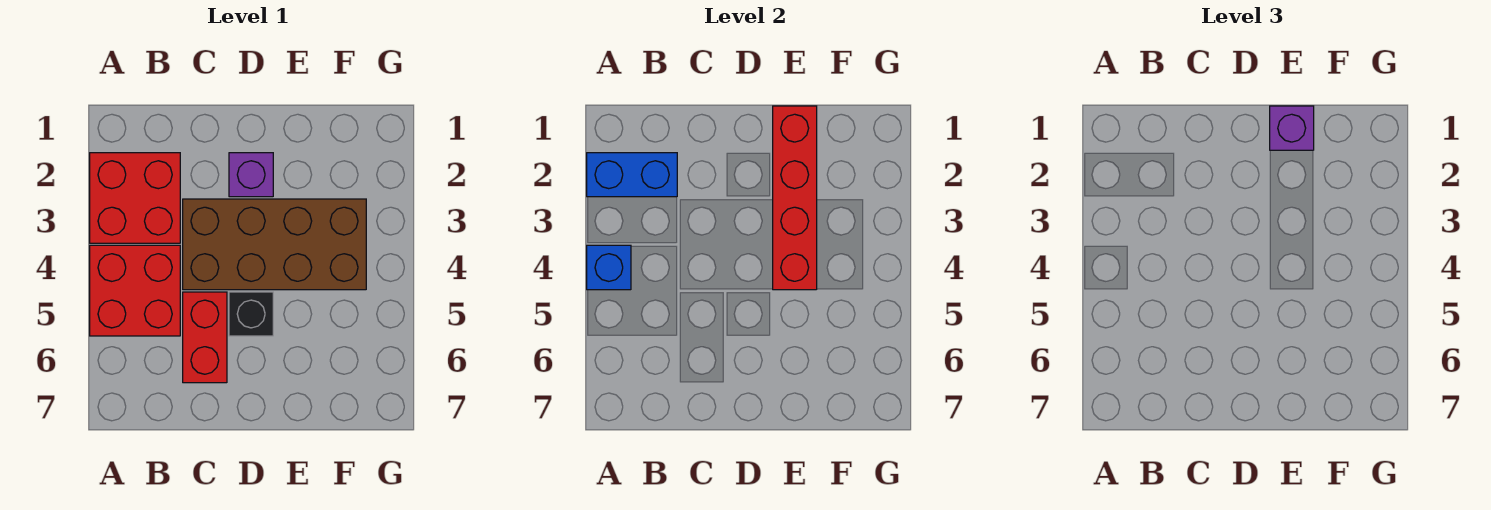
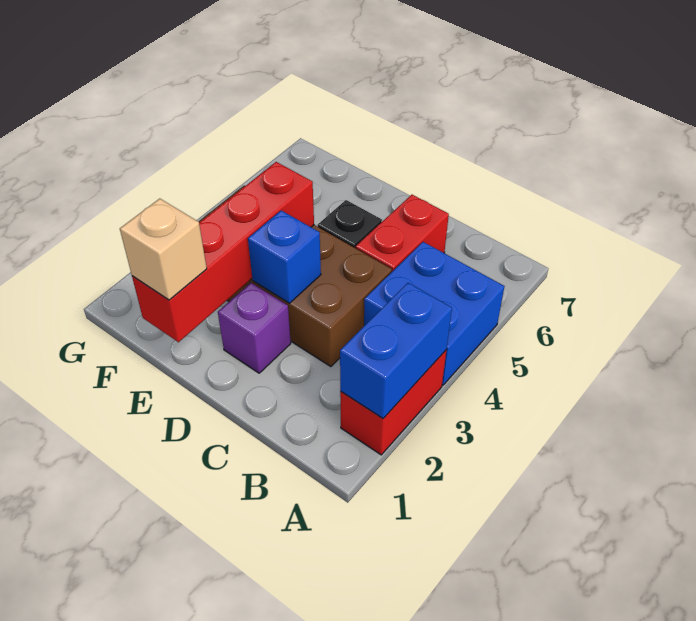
red 2x2 brick [90,153,180,243] -> red 1x2 brick [340,351,446,455]
blue 1x2 brick [587,153,677,197] -> blue 1x2 brick turned to [340,283,452,418]
red 2x2 brick [90,245,180,336] -> blue 2x2 brick [364,242,504,385]
blue 1x1 brick [587,245,631,290] -> blue 1x1 brick moved to [248,210,321,303]
purple 1x1 brick [1270,106,1314,150] -> tan 1x1 brick [120,199,207,300]

